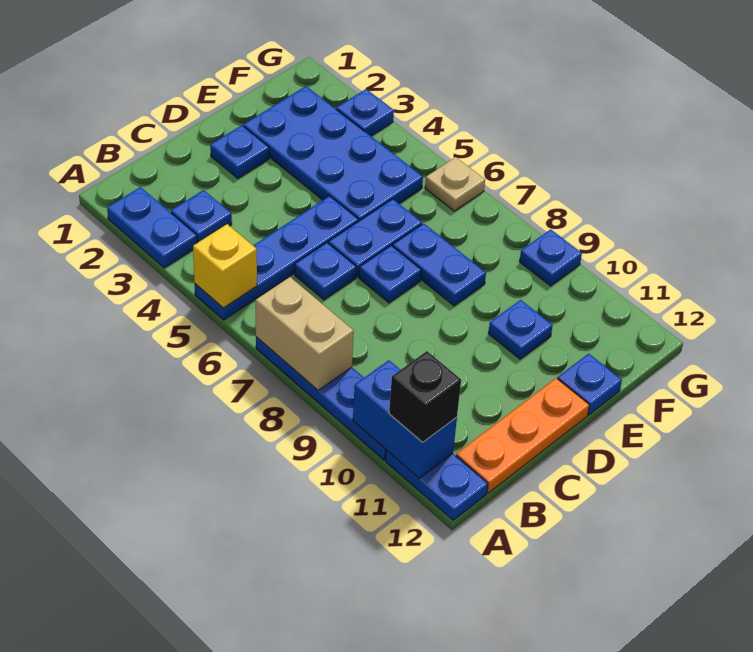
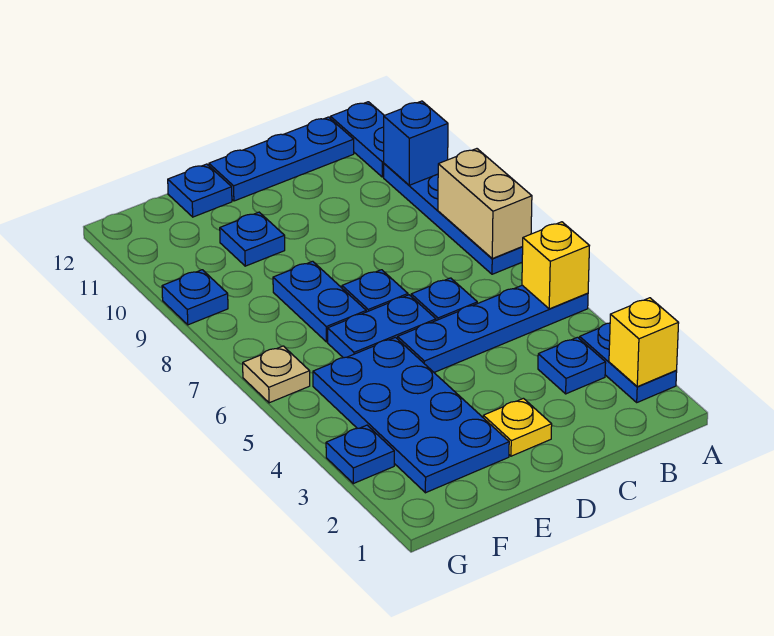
none -> yellow 1x1 brick [609,298,679,387]
blue 1x2 brick [353,360,457,478] -> blue 1x1 brick [384,101,448,185]
black 1x1 brick [389,351,461,442] -> none
orange 1x3 plate [456,378,590,493] -> blue 1x3 plate [209,117,354,201]
blue 1x1 plate [210,125,269,178] -> yellow 1x1 plate [483,398,552,456]

